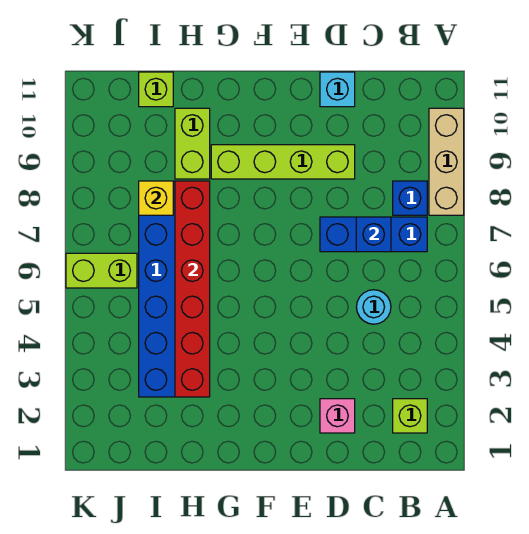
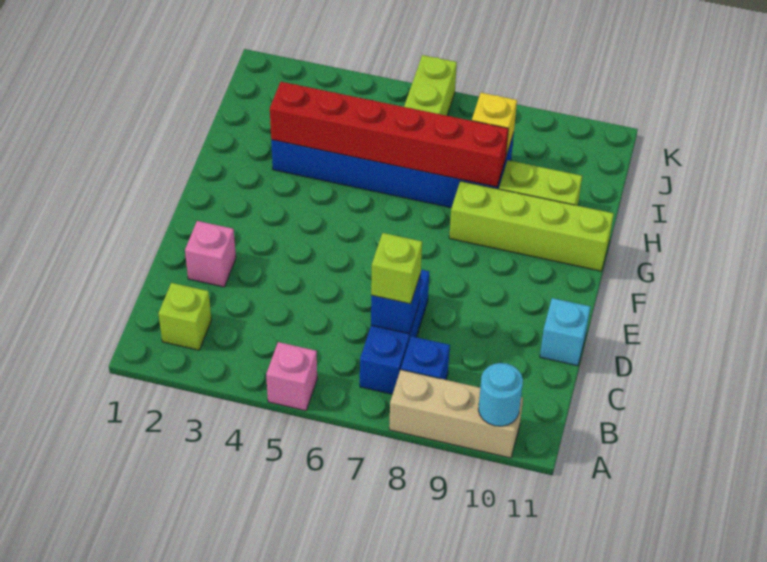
none -> pink 1x1 brick [266,342,317,411]
cyan 1x1 round brick [357,290,391,324] -> cyan 1x1 round brick moved to [478,363,523,426]
lime 1x4 brick [211,145,355,179] -> lime 1x4 brick turned to [449,181,614,271]
lime 1x1 brick [139,72,173,107] -> lime 1x1 brick moved to [371,233,422,304]

